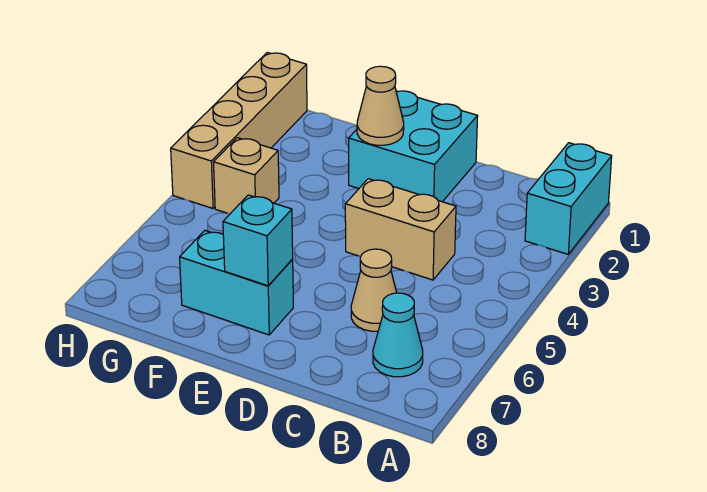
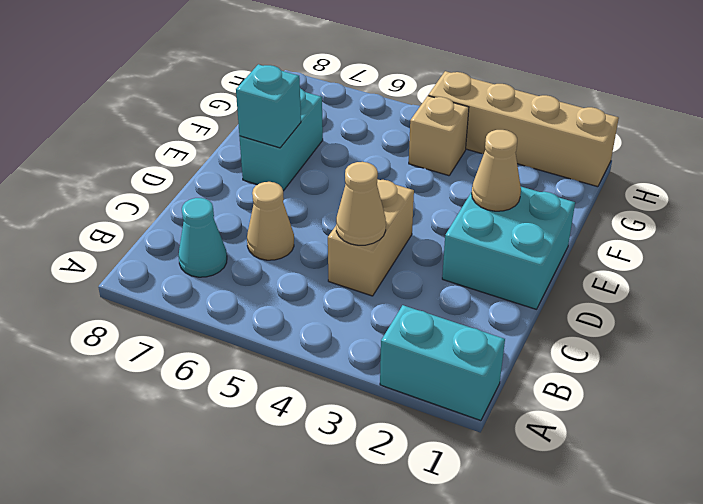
none -> tan 1x1 cone [336,162,386,245]

